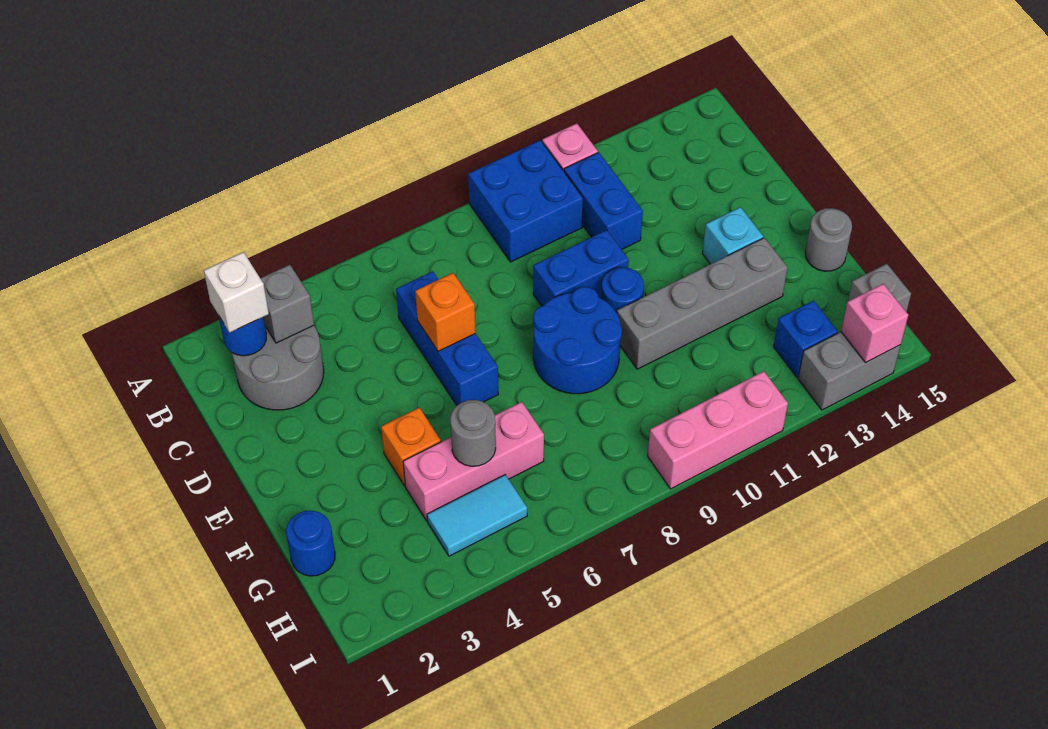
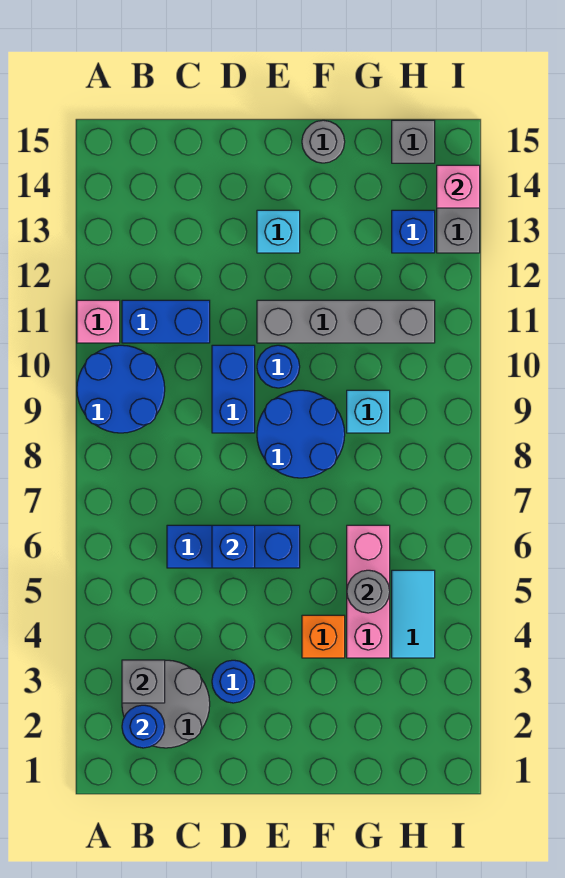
blue 2x2 brick [468,140,583,262] -> blue 2x2 round brick [77,345,165,433]
white 1x1 brick [204,252,269,333] -> none
orange 1x1 brick [415,273,476,351] -> blue 1x1 brick [212,525,255,568]
grey 1x4 brick [617,238,788,369] -> grey 1x4 brick turned to [257,300,435,343]
blue 1x1 round brick [286,511,335,576] -> blue 1x1 round brick moved to [212,660,255,703]
none -> cyan 1x1 brick [347,390,390,433]
pink 1x3 brick [648,371,788,489] -> none

